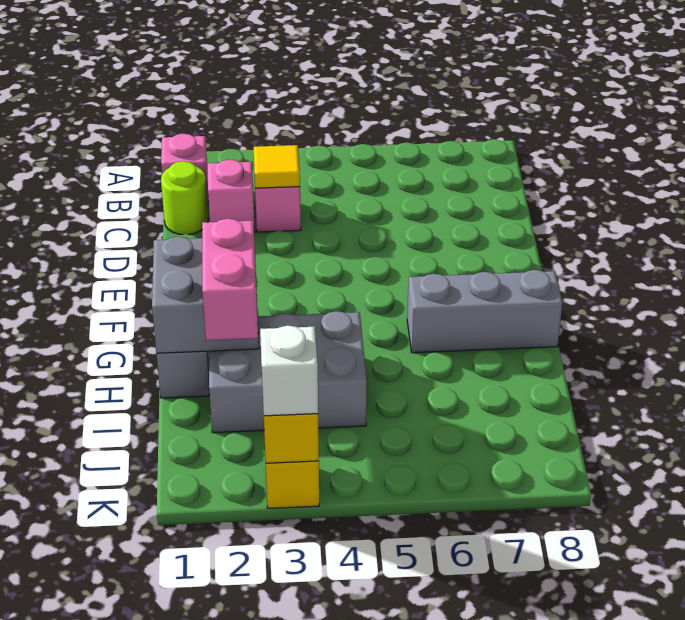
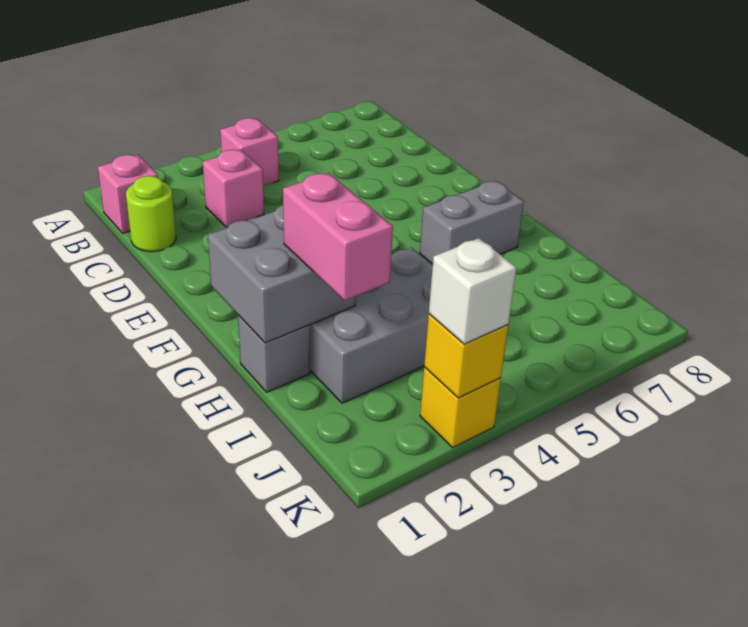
pink 1x1 brick [208,160,255,232] -> pink 1x1 brick moved to [220,118,279,186]
yellow 1x1 tile [254,145,300,188] -> none
grey 1x3 brick [407,270,562,353] -> grey 1x2 brick [420,181,524,264]

